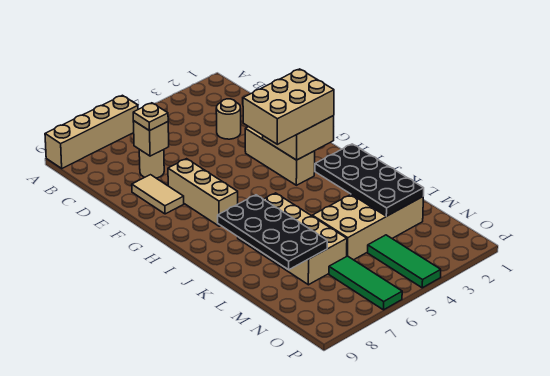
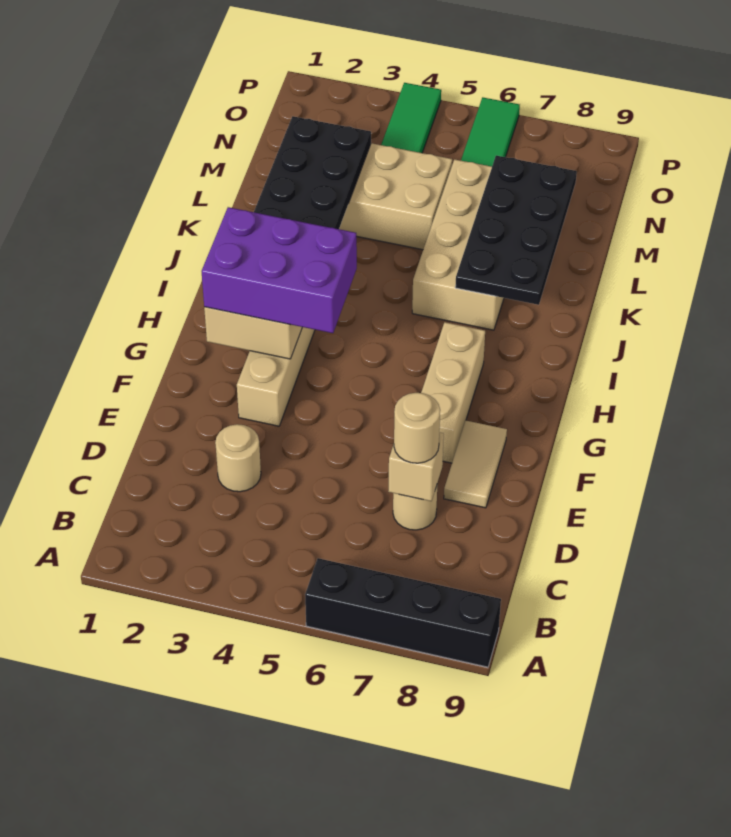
tan 1x4 brick [45,95,138,168] -> black 1x4 brick [305,558,501,667]
tan 1x1 plate [133,103,168,131] -> tan 1x1 round brick [394,393,440,463]
tan 2x3 brick [243,69,334,144] -> purple 2x3 brick [202,207,357,333]

